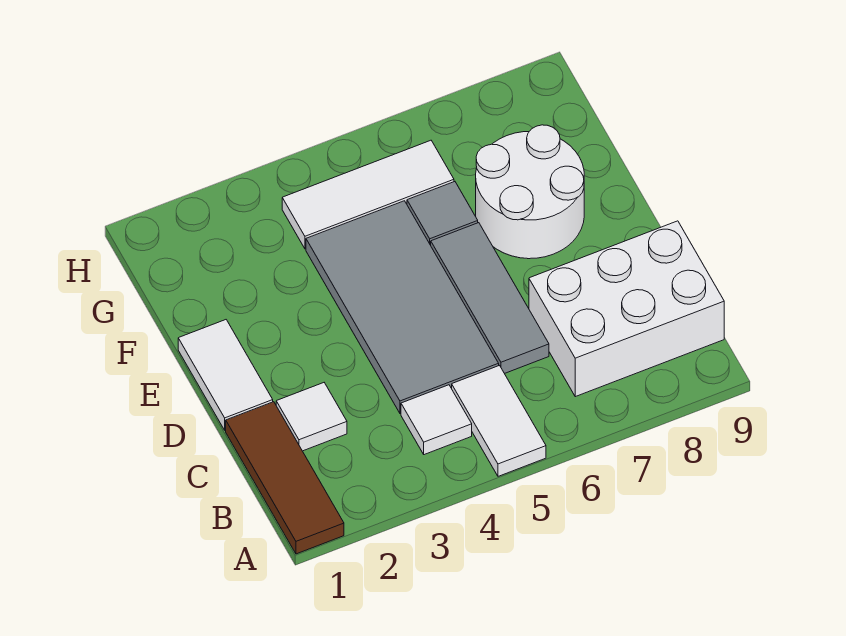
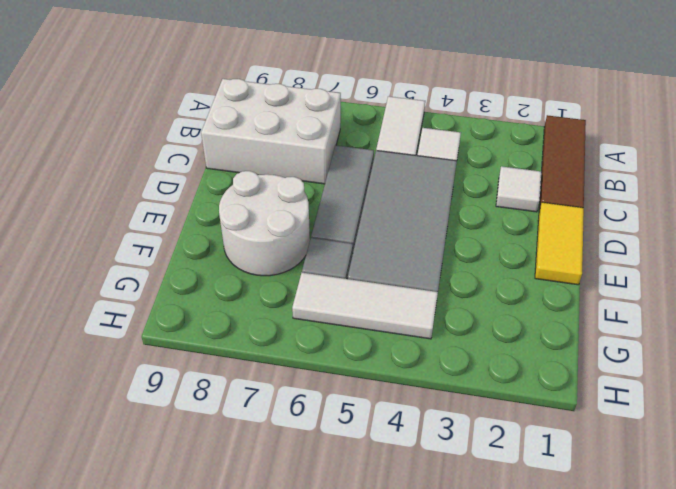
white 1x2 tile [178,320,273,430] -> yellow 1x2 tile [535,202,584,285]

